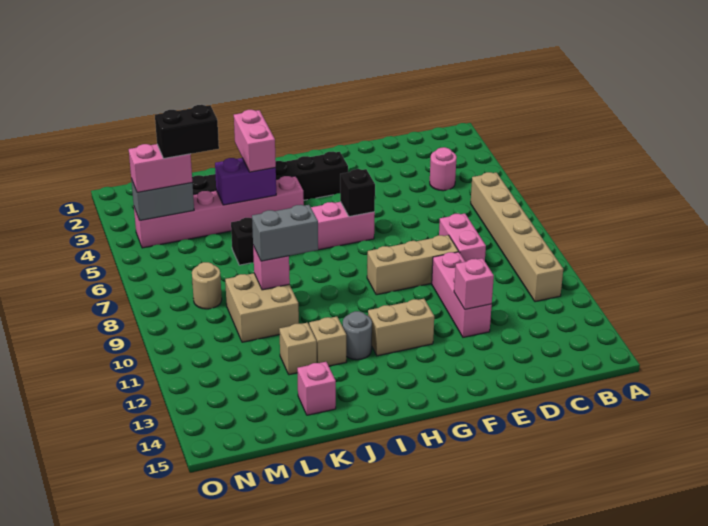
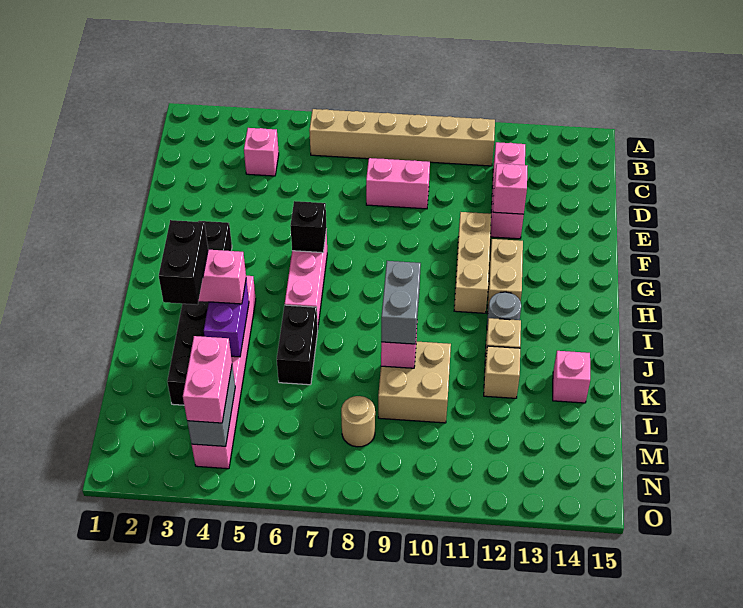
pink 1x1 round brick [430,147,457,191] -> pink 1x1 brick [244,128,279,176]
tan 1x3 brick [367,235,459,295] -> tan 1x3 brick moved to [454,212,491,313]
pink 1x3 brick [432,252,492,337] -> pink 1x3 brick turned to [490,142,525,239]
black 1x2 brick [155,105,219,159] -> black 1x2 brick moved to [159,220,208,305]

